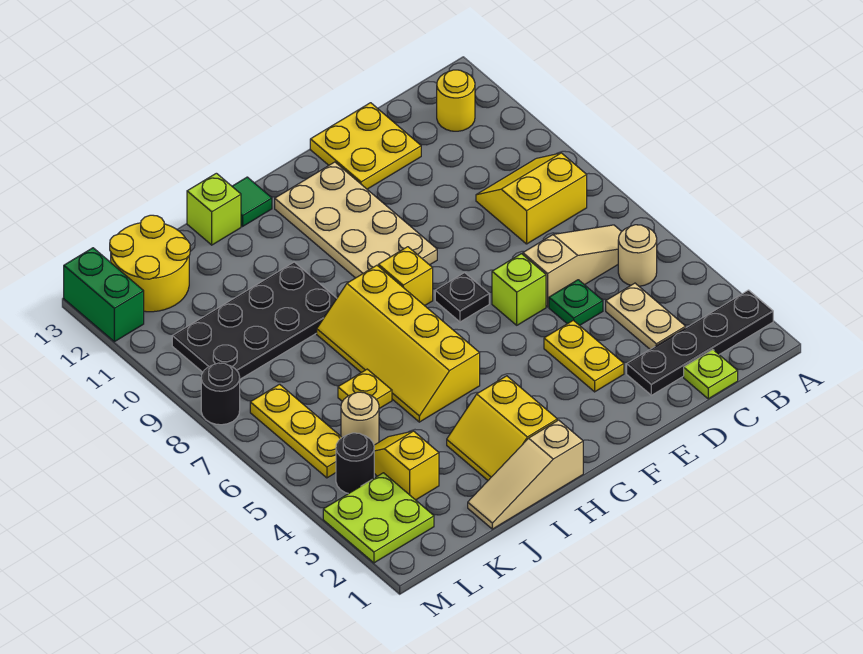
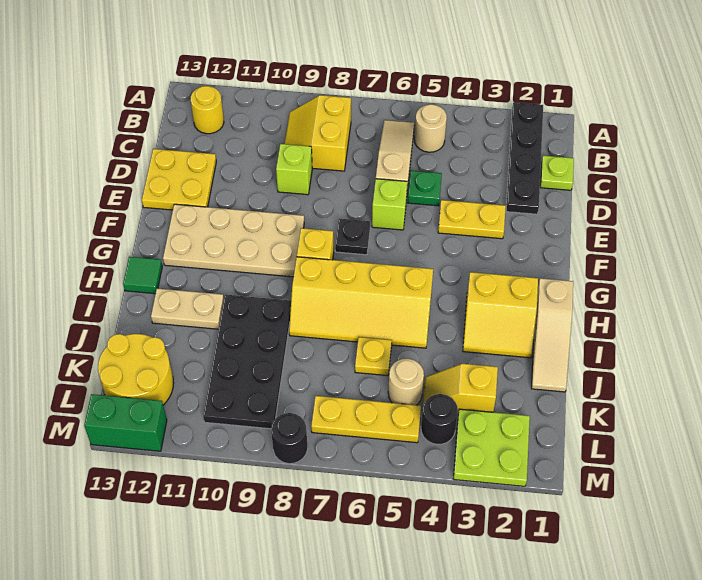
tan 1x2 plate [606,283,686,349] -> tan 1x2 plate moved to [151,288,224,329]
lime 1x1 brick [187,173,241,245] -> lime 1x1 brick moved to [276,144,312,195]

